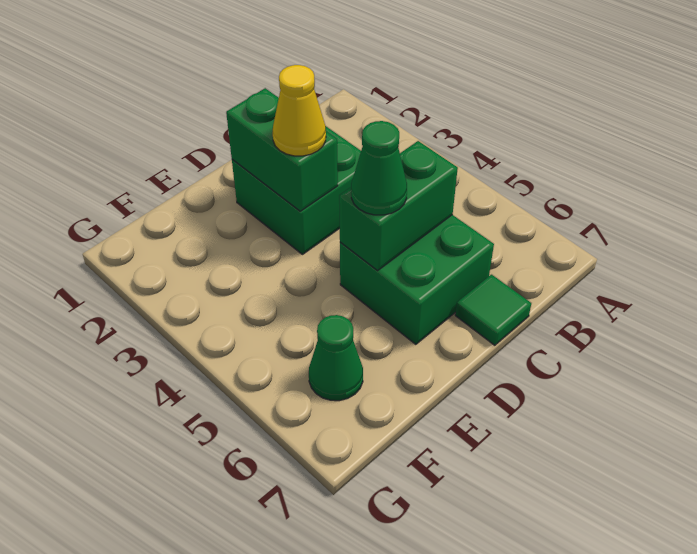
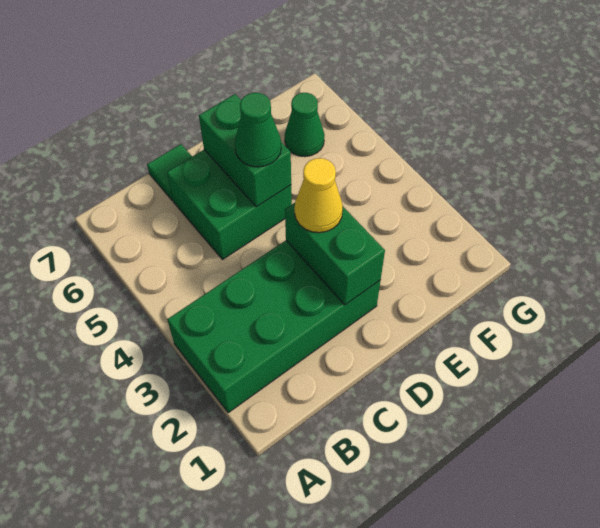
green 2x2 brick [232,127,361,254] -> green 2x4 brick [167,241,381,413]
green 1x2 brick [339,141,458,270] -> green 1x2 brick turned to [199,94,291,207]

